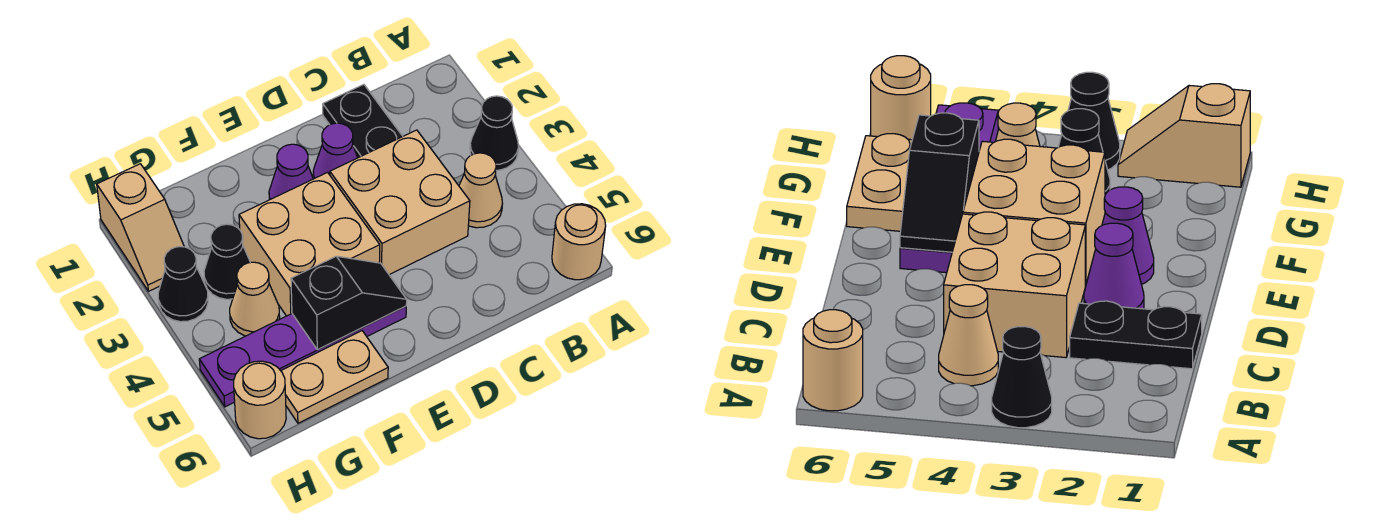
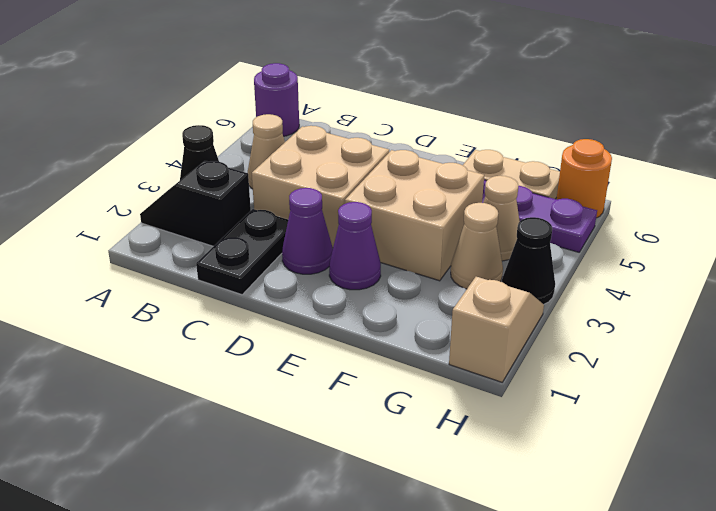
tan 1x1 round brick [552,204,606,280] -> purple 1x1 round brick [254,63,299,136]
black 1x2 slope [291,256,407,350] -> black 1x2 slope moved to [140,161,251,246]
black 1x1 cone [204,224,250,299] -> tan 1x1 cone [451,203,503,289]
tan 1x1 round brick [234,361,286,439] -> orange 1x1 round brick [557,139,612,218]

